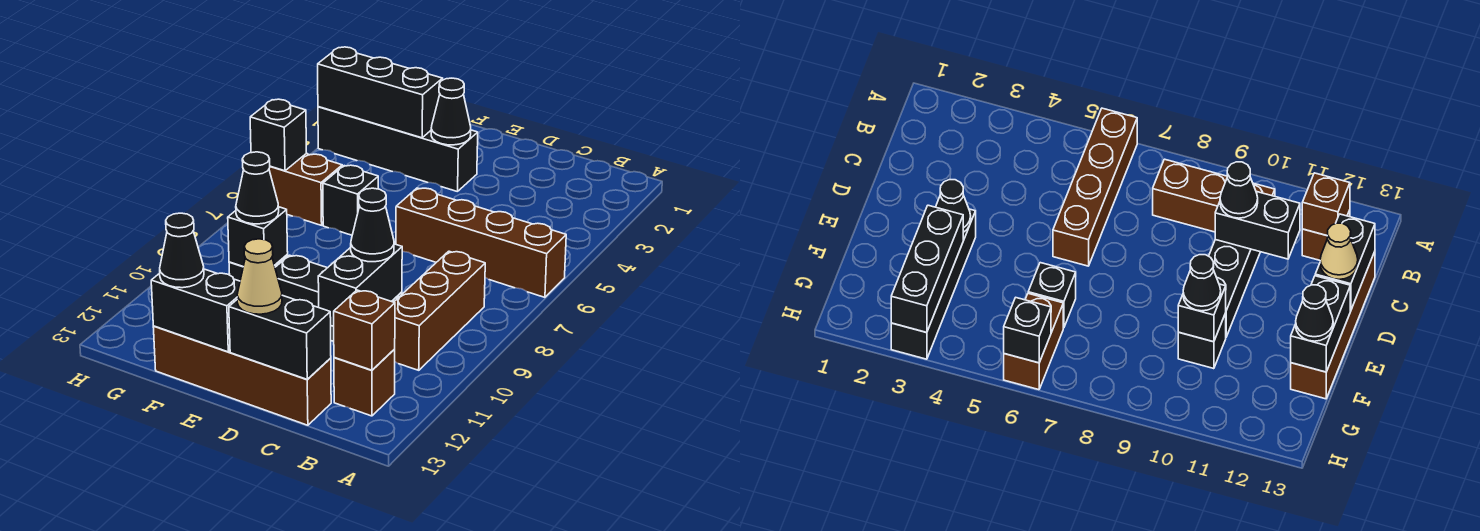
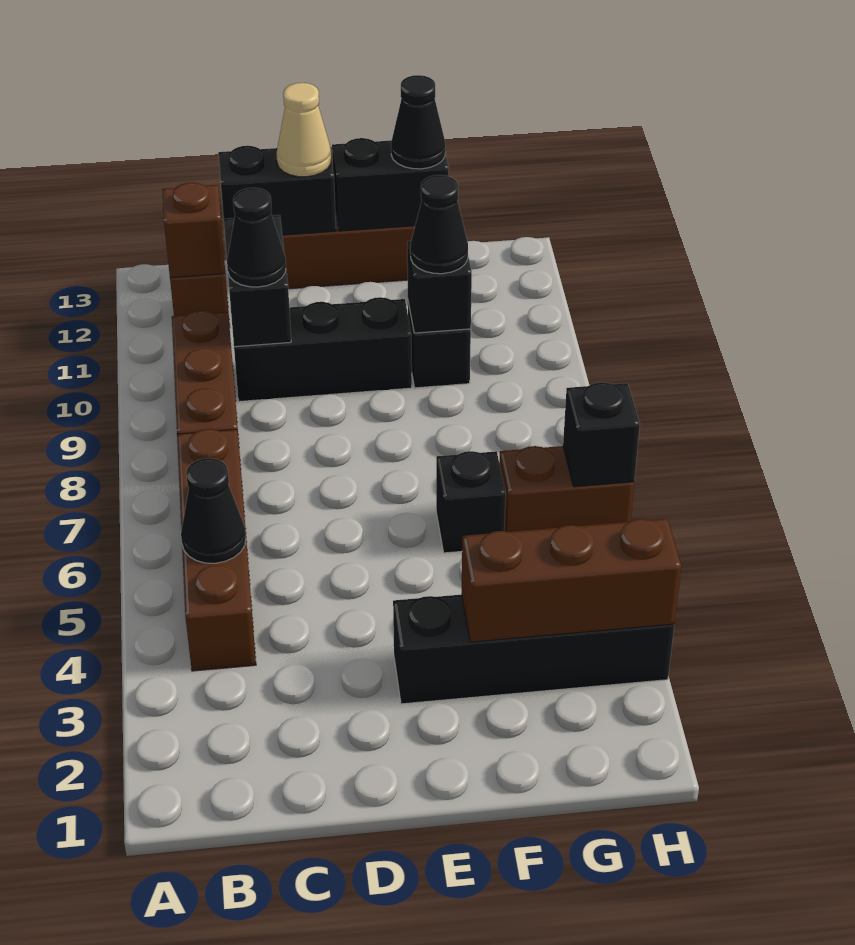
brown 1x4 brick [396,188,566,297] -> brown 1x4 brick turned to [177,429,256,671]
black 1x1 cone [431,78,471,145] -> black 1x1 cone moved to [181,458,246,563]
black 1x3 brick [318,47,443,138] -> brown 1x3 brick [462,519,681,642]

